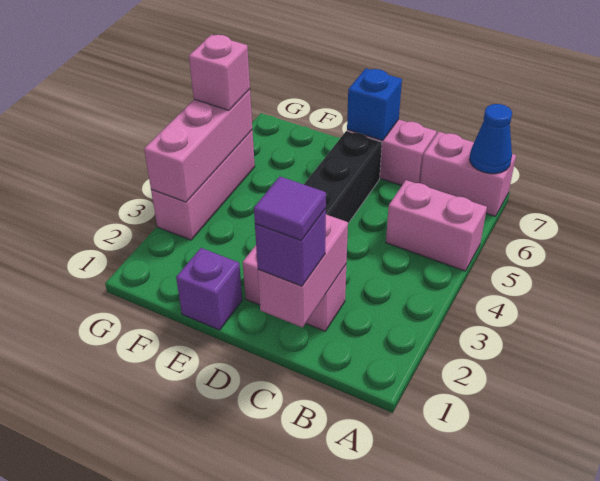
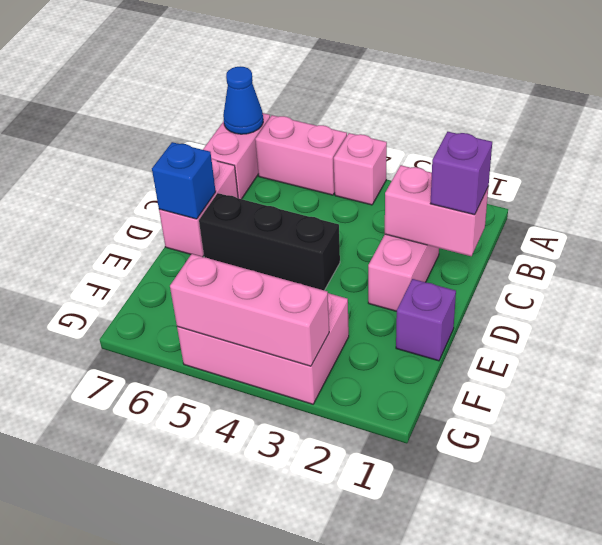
pink 1x2 brick [386,180,487,271] -> pink 1x2 brick turned to [255,115,347,195]
purple 1x1 tile [254,177,326,240] -> none
pink 1x3 brick [151,130,255,240] -> pink 2x3 brick [177,293,349,404]
pink 1x1 brick [189,35,250,110] -> pink 1x1 brick moved to [334,133,387,205]

